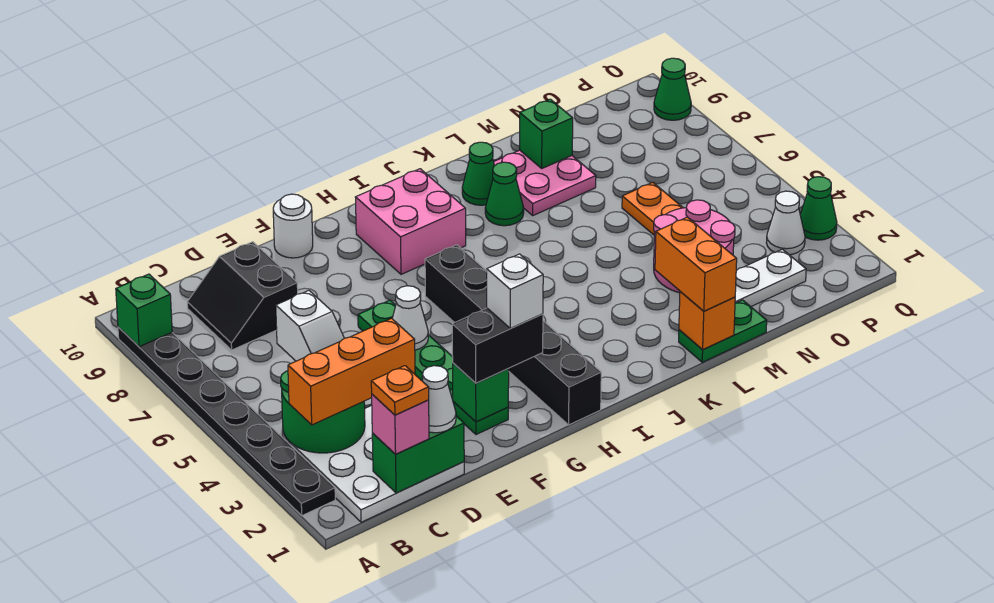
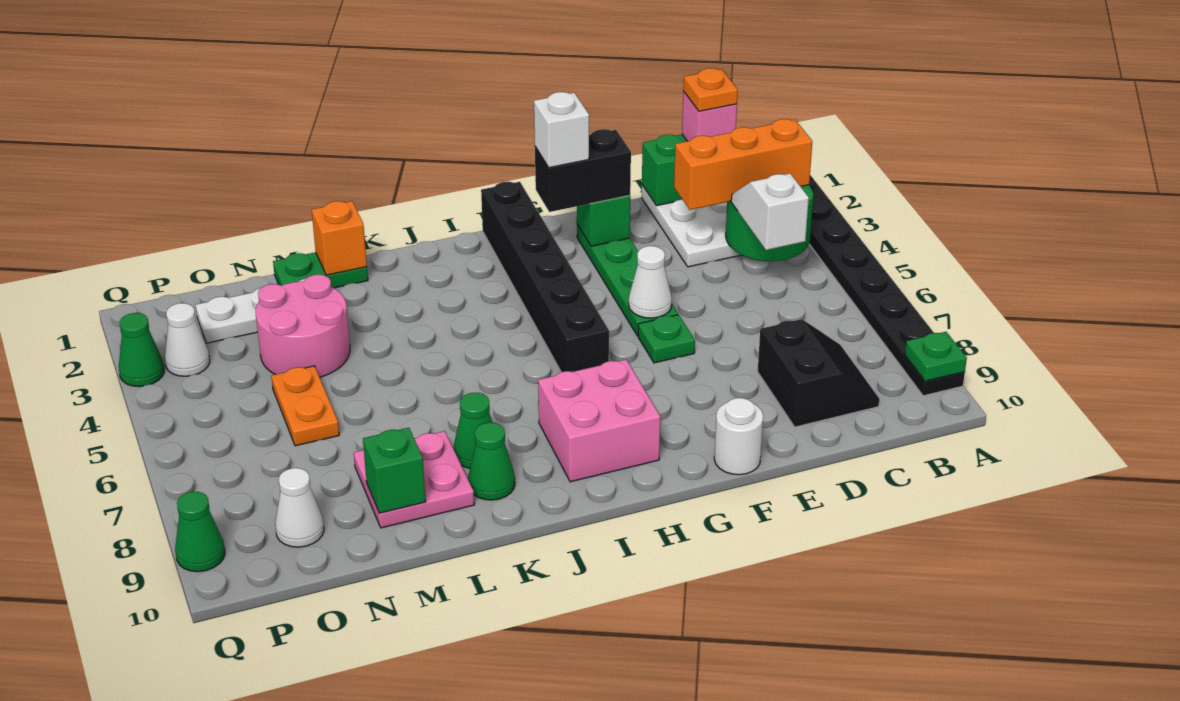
green 1x1 brick [116,274,172,347] -> green 1x1 plate [905,332,967,381]
white 1x1 cone [422,366,456,433] -> white 1x1 cone moved to [275,468,324,547]
orange 1x2 brick [655,217,737,311] -> none

